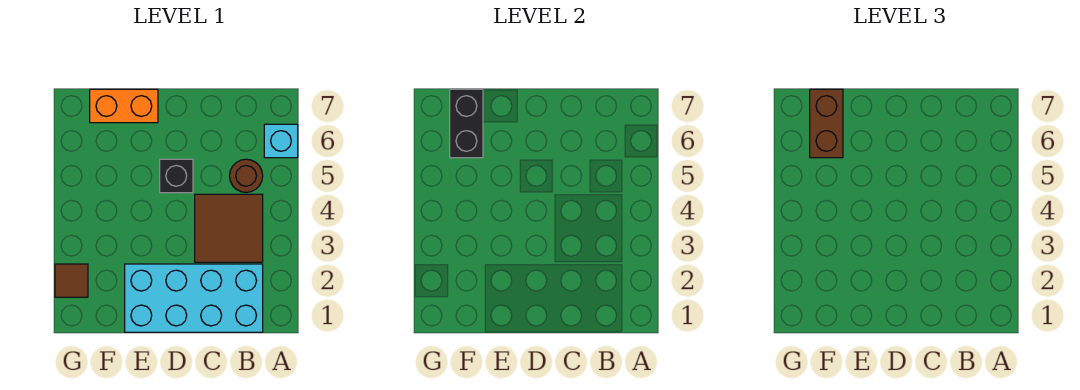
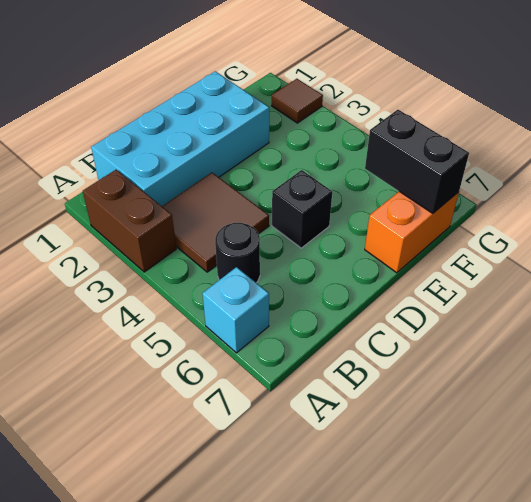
brown 1x1 round brick [230,159,263,192] -> black 1x1 round brick [215,223,260,283]
brown 1x2 brick [810,89,843,158] -> brown 1x2 brick moved to [83,170,176,272]

